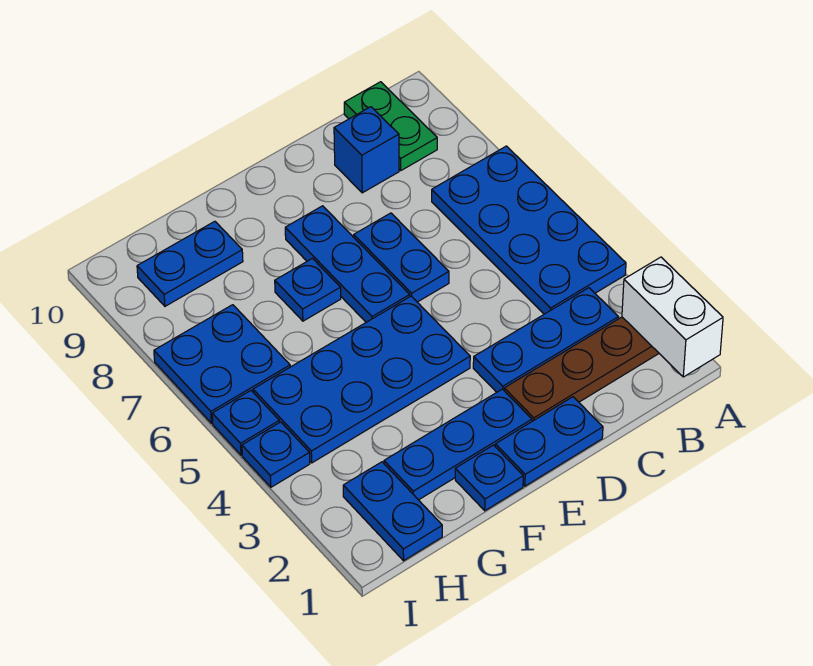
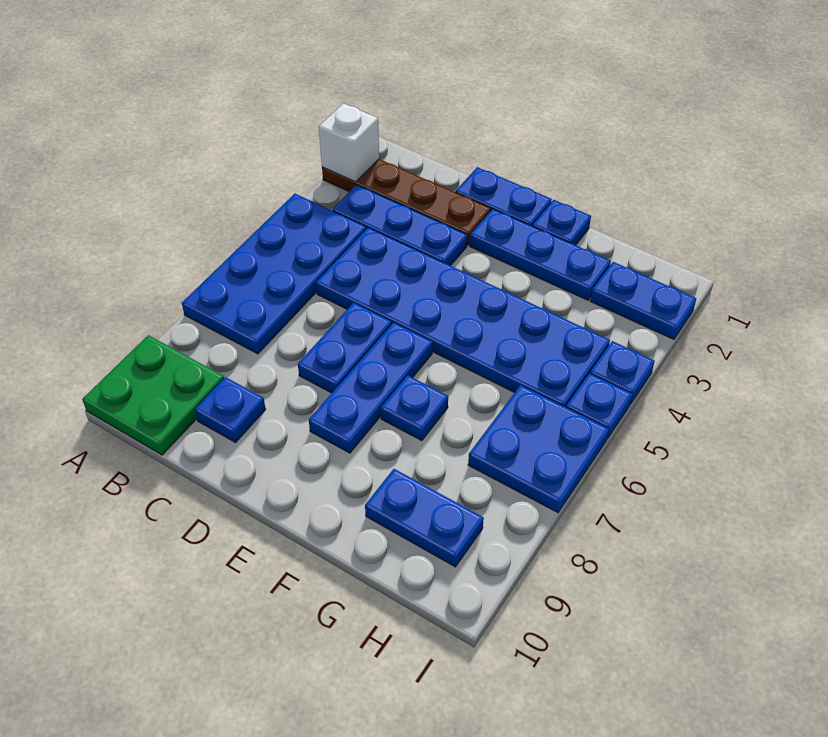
white 1x2 brick [622,257,723,377] -> white 1x1 brick [319,103,379,182]
green 1x2 plate [344,82,437,170] -> green 2x2 plate [82,335,224,455]
blue 1x1 brick [334,107,399,193] -> blue 1x1 plate [195,377,266,442]
blue 2x4 plate [253,296,470,463] -> blue 2x6 plate [316,228,610,407]
blue 1x2 plate [343,462,442,561] -> blue 1x2 plate turned to [590,262,696,339]

